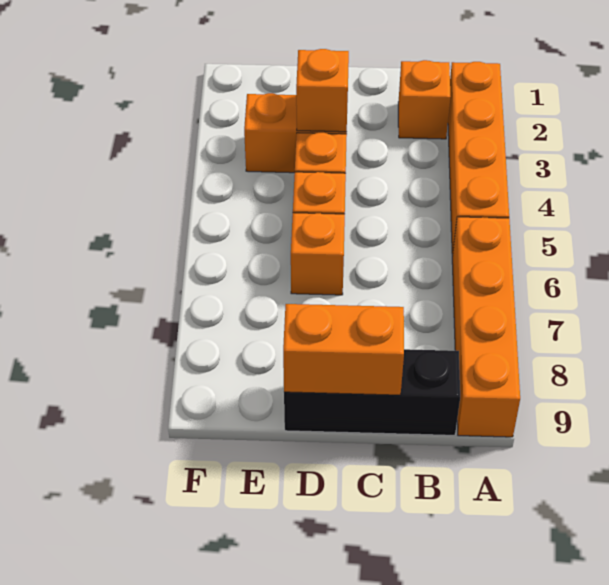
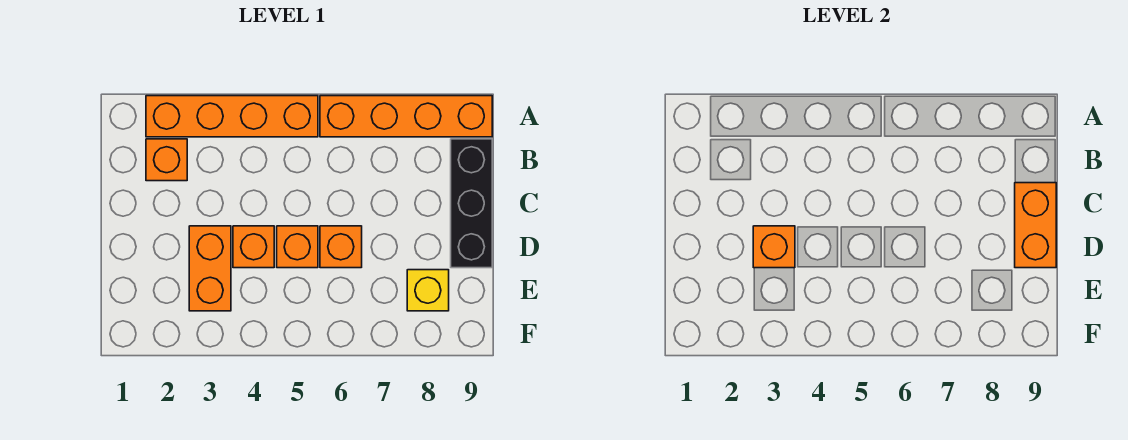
none -> yellow 1x1 brick [407,270,449,311]

